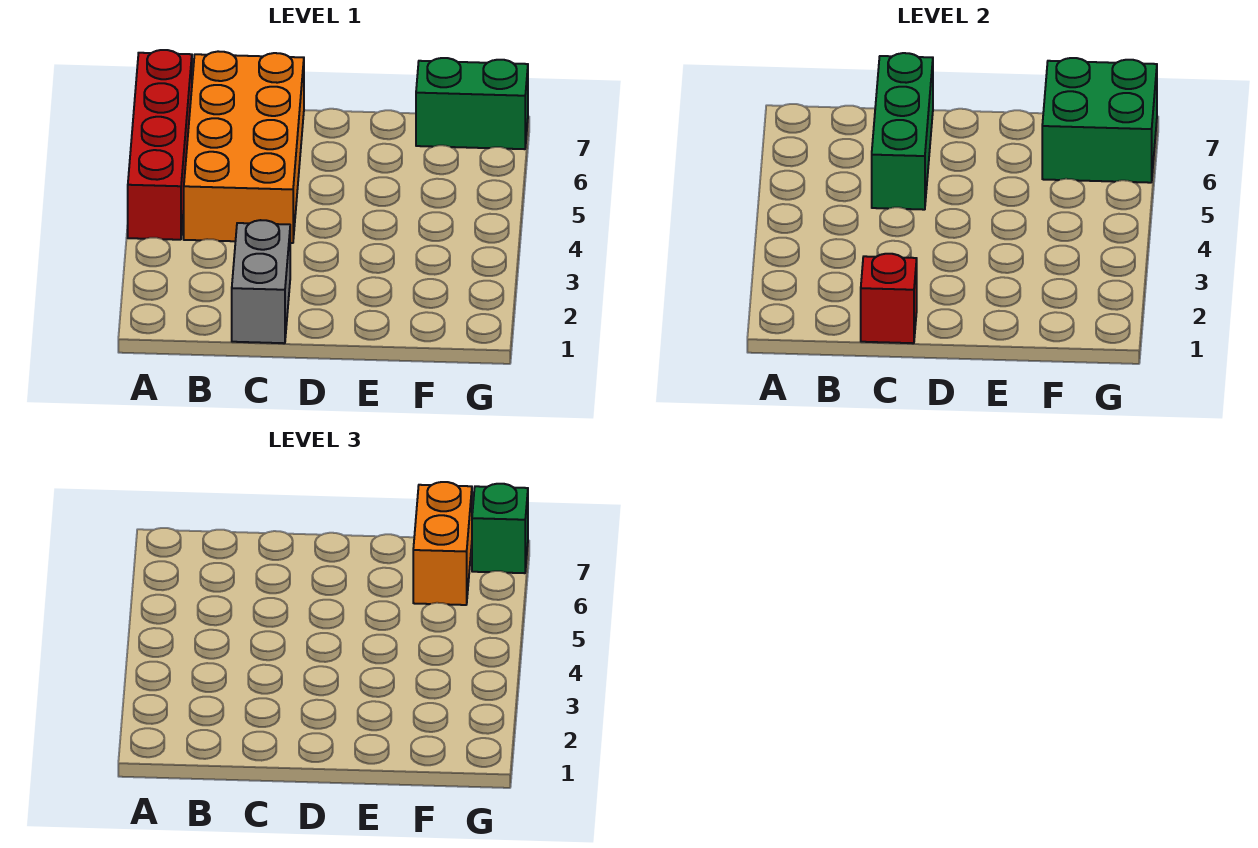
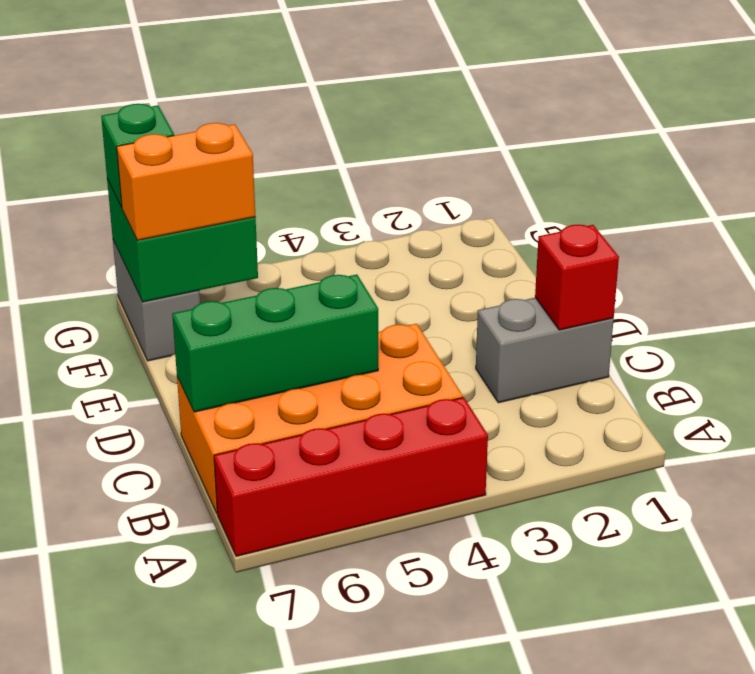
green 1x2 brick [416,58,528,149] -> grey 1x2 brick [113,240,200,361]

